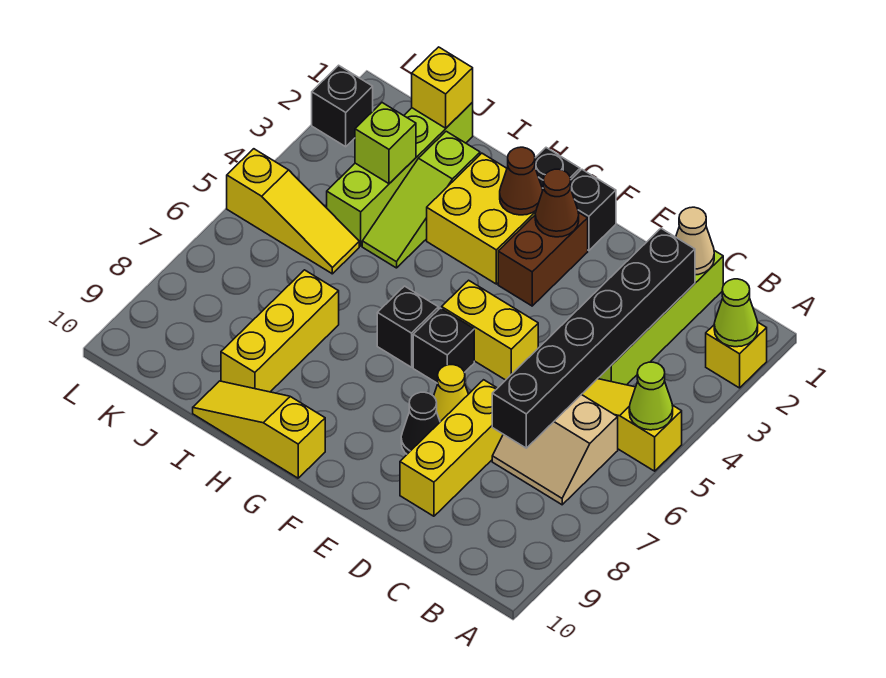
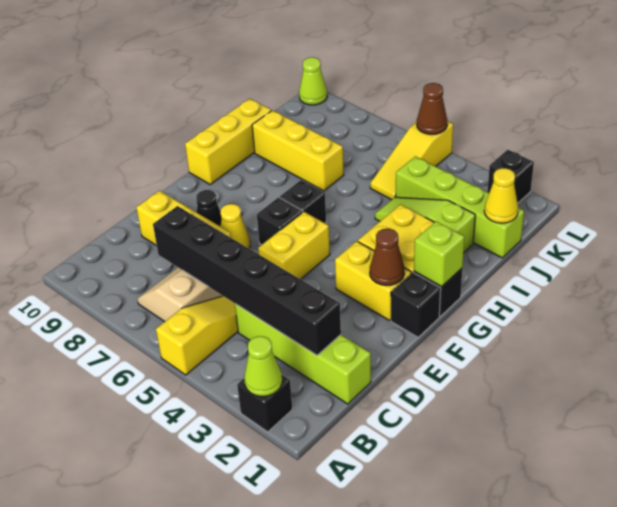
yellow 1x1 brick [706,322,767,388] -> black 1x1 brick [237,375,292,432]
lime 1x1 cone [629,362,673,430] -> lime 1x1 cone moved to [299,57,327,105]
tan 1x1 cone [676,207,714,275] -> none
brown 1x2 brick [498,212,588,306] -> yellow 1x2 brick [335,241,411,320]
brown 1x1 cone [500,147,543,215] -> brown 1x1 cone moved to [417,83,447,135]
yellow 1x3 slope [193,381,325,478] -> yellow 1x3 brick [185,99,271,184]
yellow 1x1 brick [412,47,473,128] -> yellow 1x1 cone [484,168,518,223]
lime 1x1 brick [355,103,416,184] -> lime 1x1 brick moved to [414,221,465,287]

